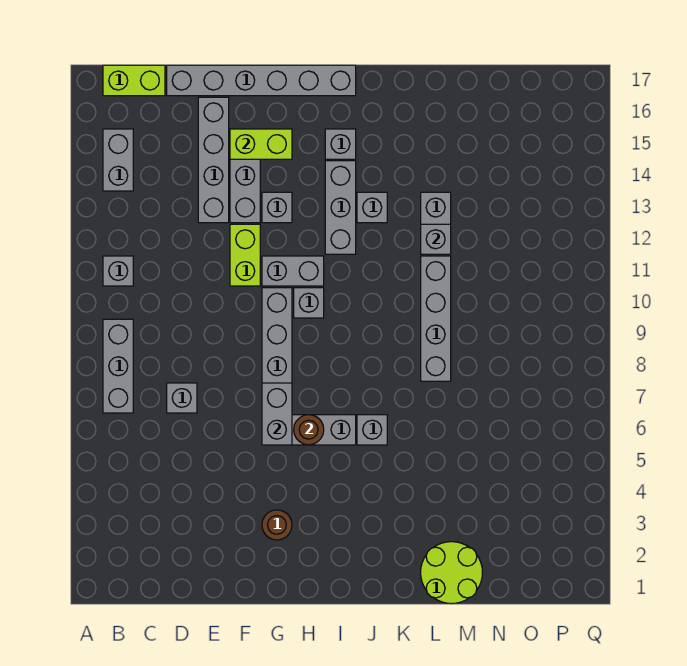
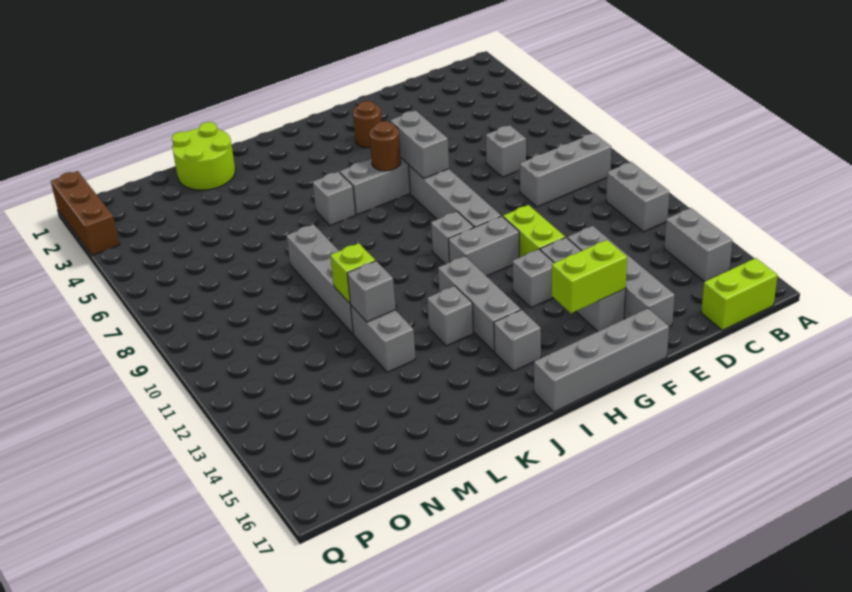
grey 1x3 brick [103,319,133,413] -> grey 1x3 brick turned to [520,133,611,207]
grey 1x1 brick [103,256,133,286] -> grey 1x2 brick [606,162,669,232]
grey 1x6 brick [167,65,356,96] -> grey 1x4 brick [534,308,669,412]
none -> lime 1x1 brick [330,243,375,303]
none -> brown 1x3 brick [51,171,119,256]

